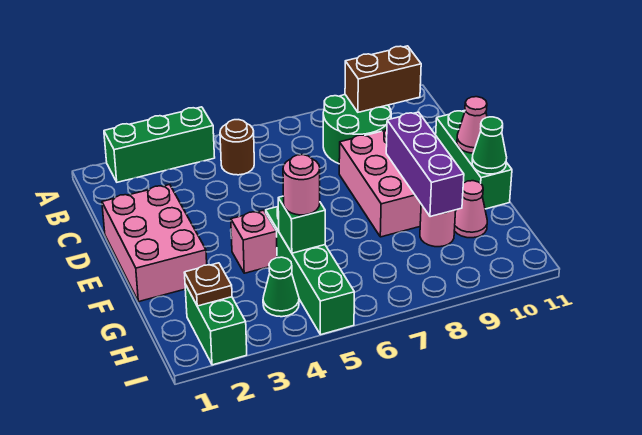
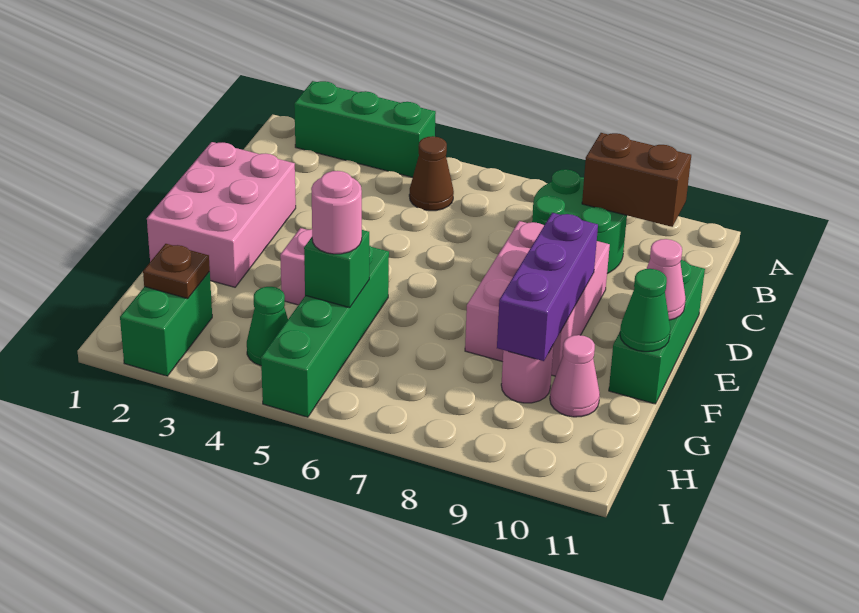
brown 1x1 round brick [220,120,254,175] -> brown 1x1 cone [409,136,454,211]

